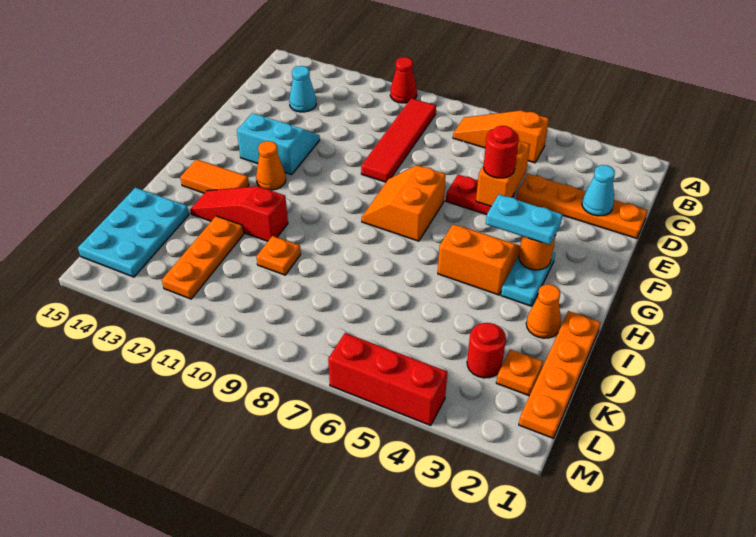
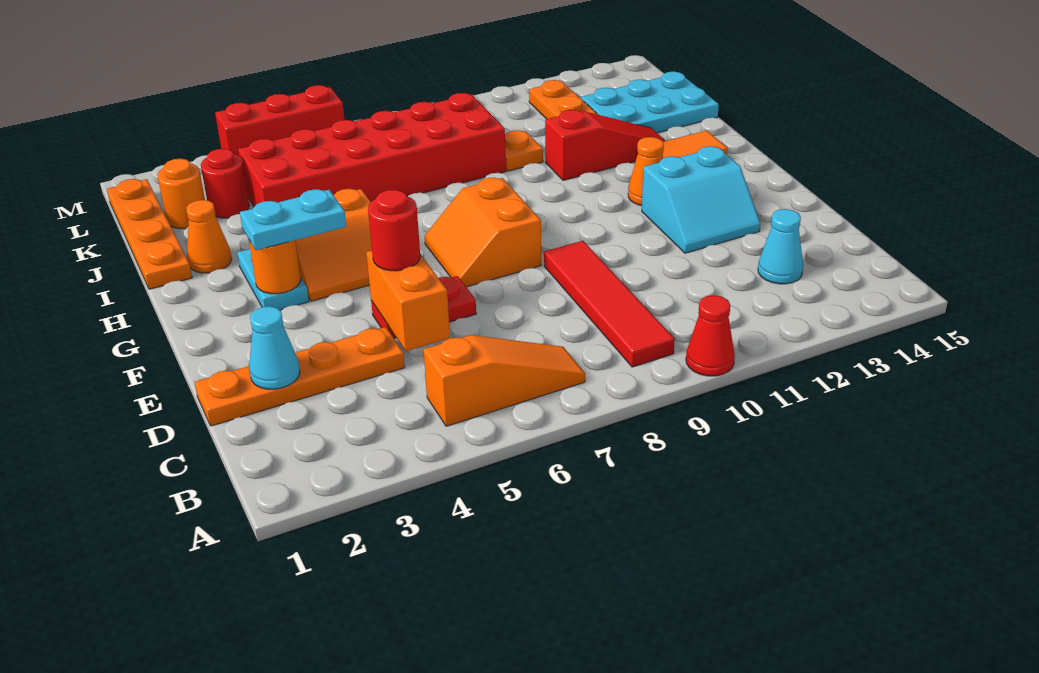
orange 2x2 slope [362,165,446,241] -> orange 2x2 slope turned to [425,178,541,287]
none -> red 2x6 brick [238,93,506,207]
cyan 2x3 plate [78,188,189,277] -> cyan 2x3 plate turned to [581,71,719,133]
orange 1x1 plate [496,349,543,396] -> orange 1x1 round brick [157,159,205,229]

